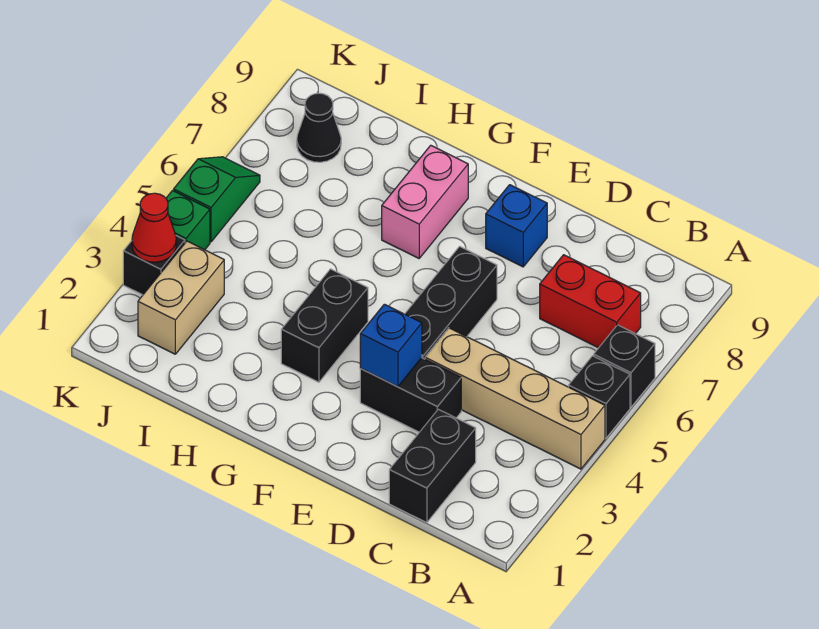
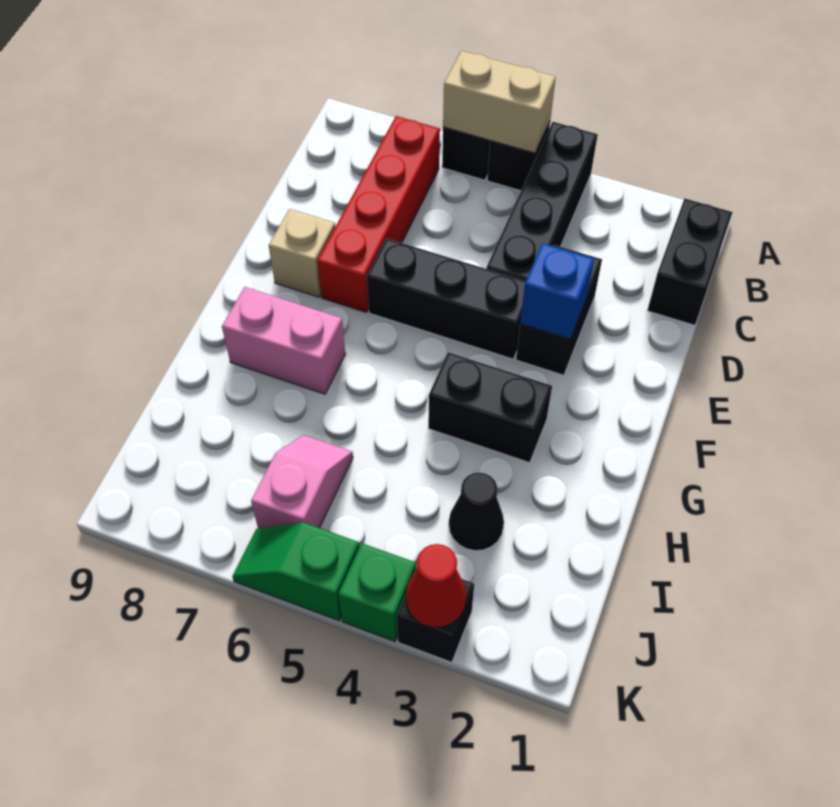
tan 1x4 brick [425,328,605,469] -> black 1x4 brick [486,122,598,281]
red 1x2 brick [540,255,641,348] -> red 1x4 brick [317,116,440,312]
black 1x2 brick [389,409,476,523] -> black 1x2 brick turned to [647,199,733,325]
blue 1x1 brick [486,185,547,267] -> tan 1x1 brick [269,209,335,297]
none -> pink 1x2 slope [251,435,353,528]
tan 1x2 brick [138,241,224,354] -> tan 1x2 brick moved to [443,51,556,153]
black 1x1 cone [297,93,341,162] -> black 1x1 cone moved to [449,472,504,551]

